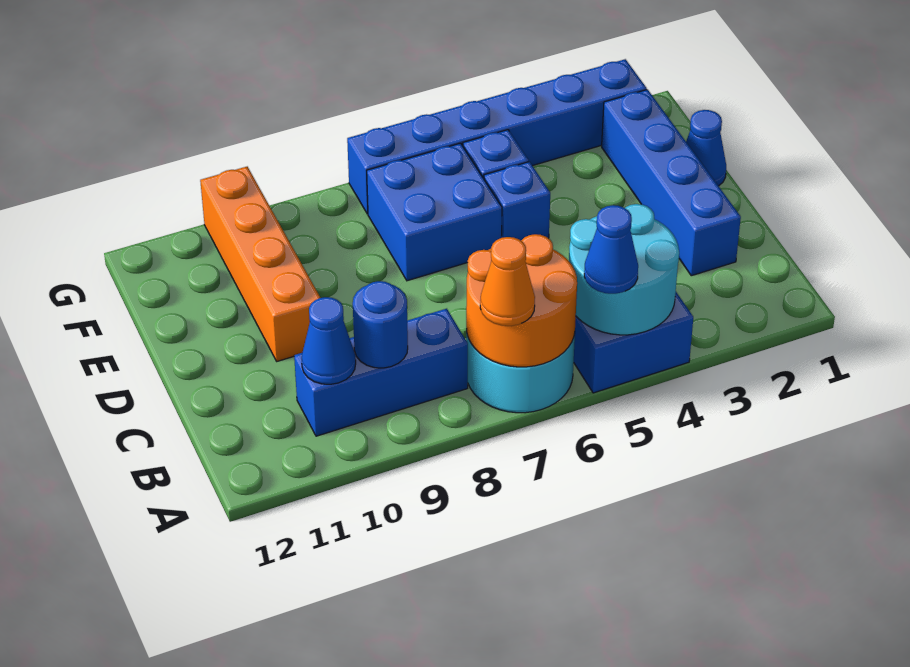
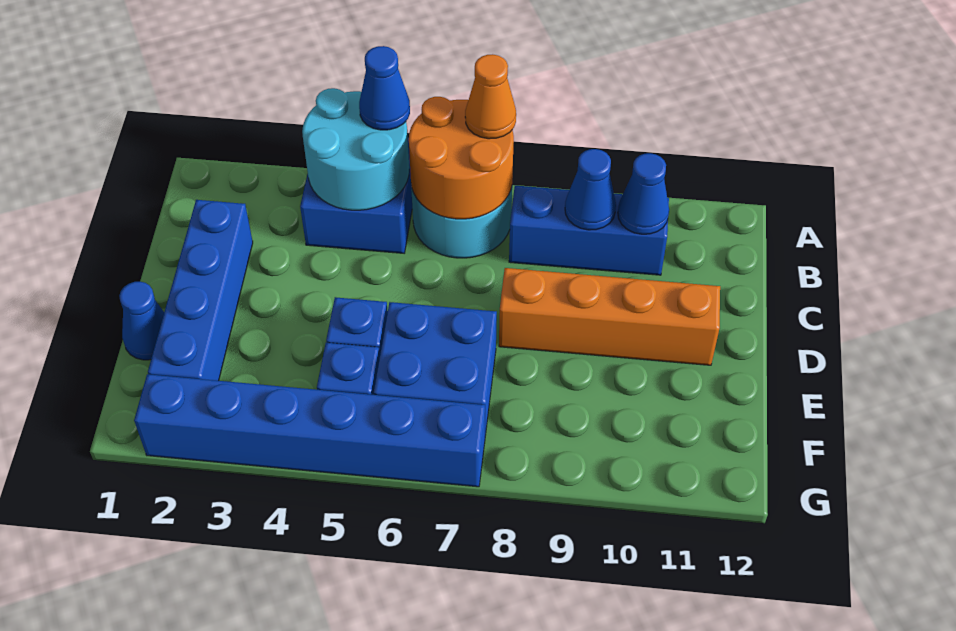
blue 1x1 round brick [353,281,408,368] -> blue 1x1 cone [565,149,616,230]
orange 1x4 brick [200,167,320,361] -> orange 1x4 brick turned to [499,268,720,365]

